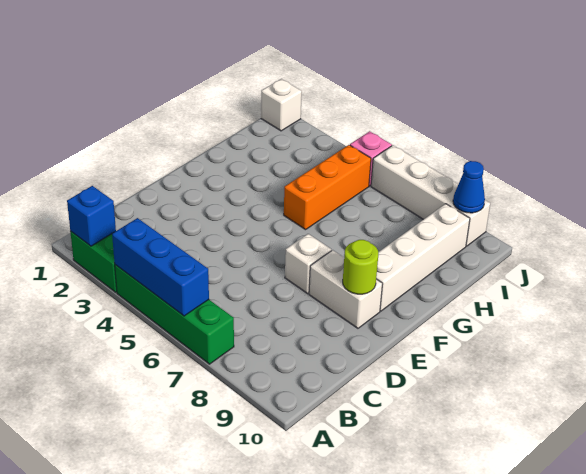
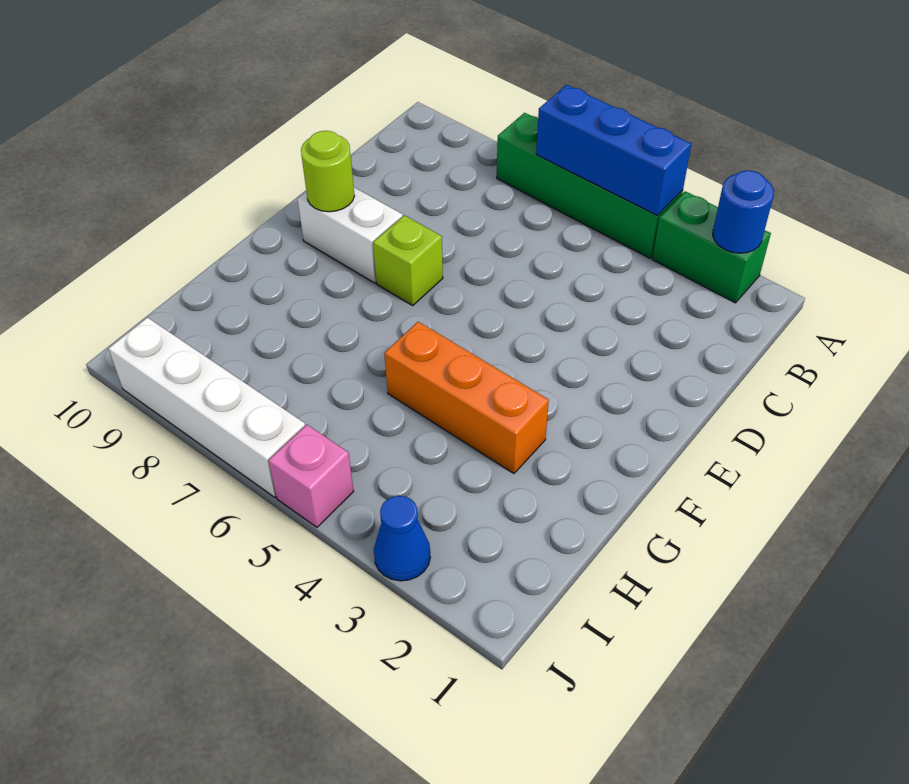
blue 1x1 brick [67,186,116,246] -> blue 1x1 round brick [713,170,774,253]
white 1x1 brick [285,234,331,294] -> lime 1x1 brick [373,215,443,305]
white 1x4 brick [376,204,470,311] -> none
orange 1x3 brick [284,145,371,230] -> orange 1x3 brick turned to [384,322,549,474]
white 1x1 brick [261,79,302,131] -> none
blue 1x1 cone [453,161,485,213] -> blue 1x1 cone moved to [374,496,430,581]

